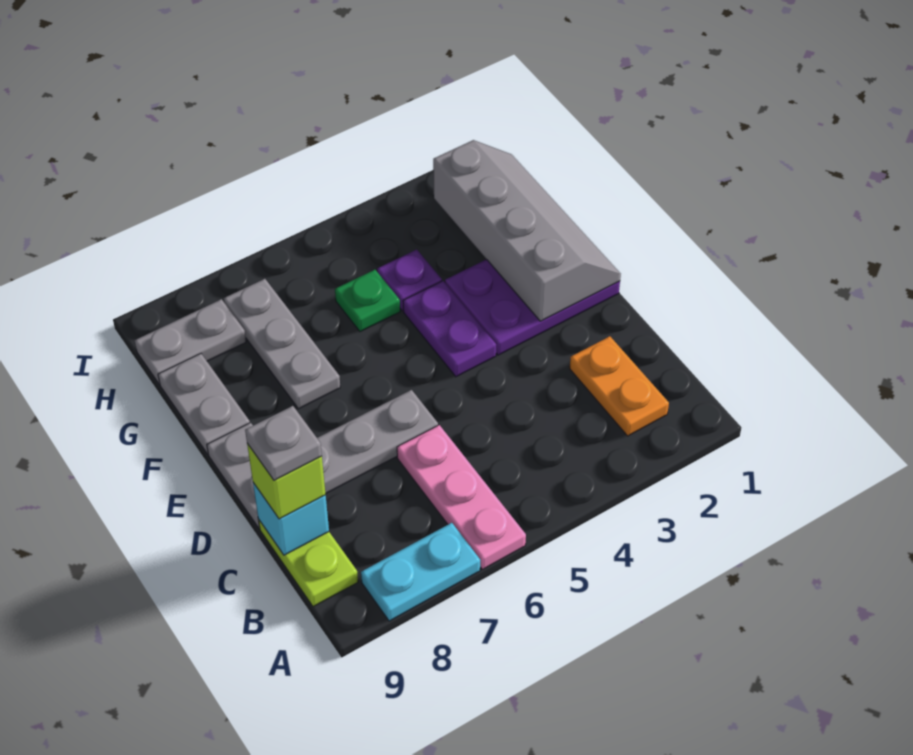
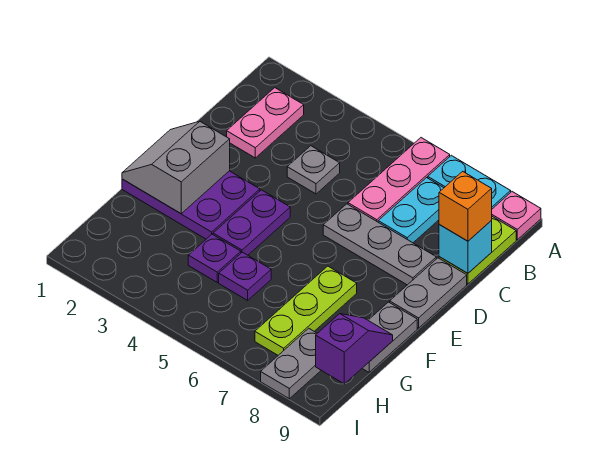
none -> pink 1x1 plate [492,192,541,240]
orange 1x2 plate [570,336,669,436] -> pink 1x2 plate [227,88,304,158]
none -> cyan 1x2 plate [378,178,443,243]
lime 1x1 brick [247,443,326,519] -> orange 1x1 brick [439,171,492,241]
grey 1x1 plate [245,406,322,481] -> grey 1x1 plate moved to [287,146,340,194]
grey 2x4 slope [433,140,621,321] -> grey 2x2 slope [122,121,230,214]
grey 1x3 plate [224,279,340,409] -> lime 1x3 plate [255,266,357,355]
green 1x1 plate [335,270,400,332] -> purple 1x1 plate [219,252,271,300]
none -> purple 1x2 slope [316,314,393,384]
grey 1x2 plate [135,299,246,384] -> grey 1x2 plate turned to [261,328,321,399]

